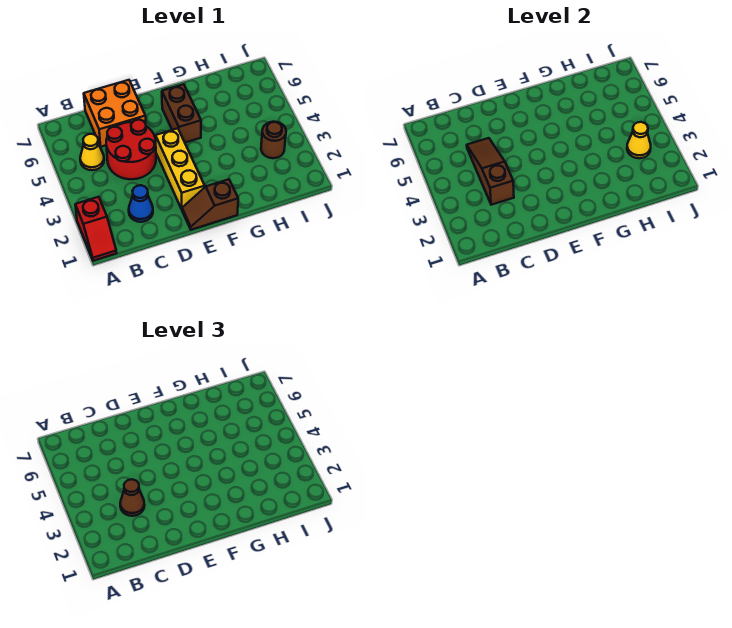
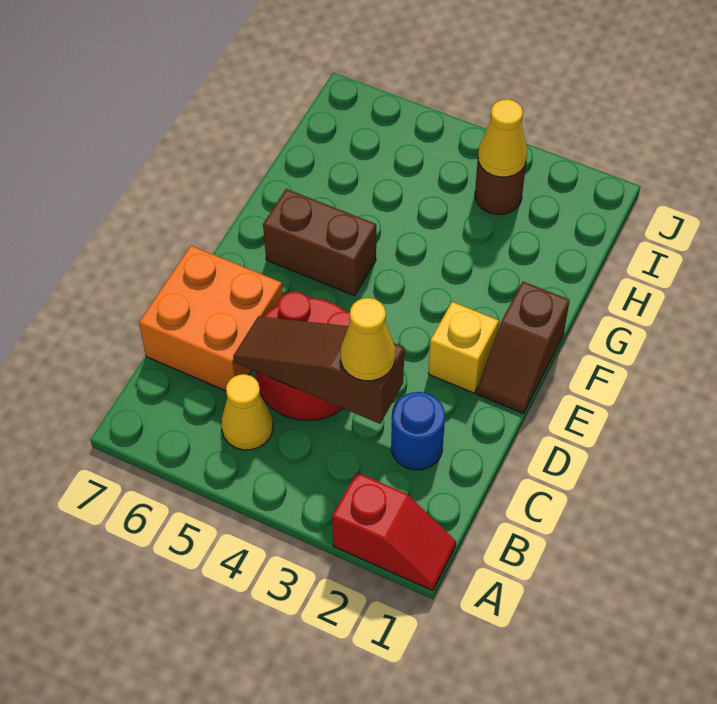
blue 1x1 cone [129,185,153,222] -> blue 1x1 round brick [391,392,445,470]
brown 1x1 cone [120,479,145,516] -> yellow 1x1 cone [341,298,395,381]
yellow 1x3 brick [155,128,205,209] -> yellow 1x1 brick [428,302,499,393]

